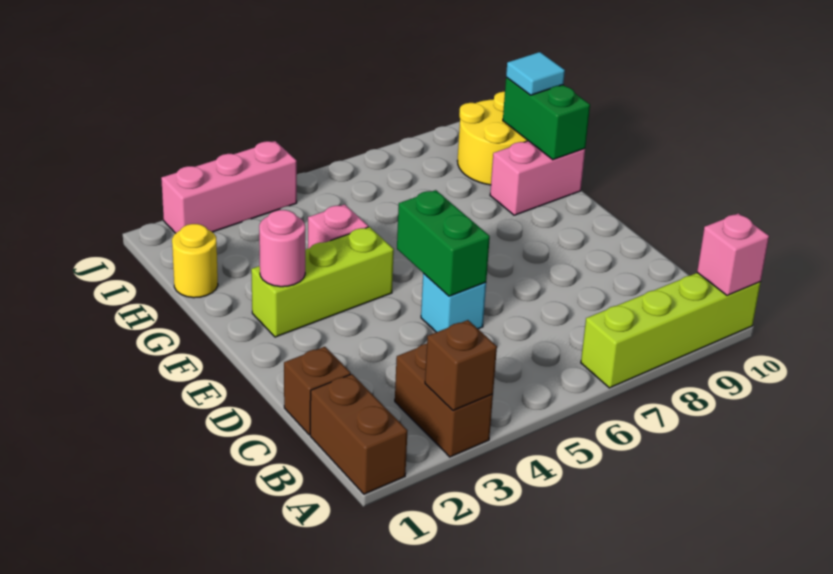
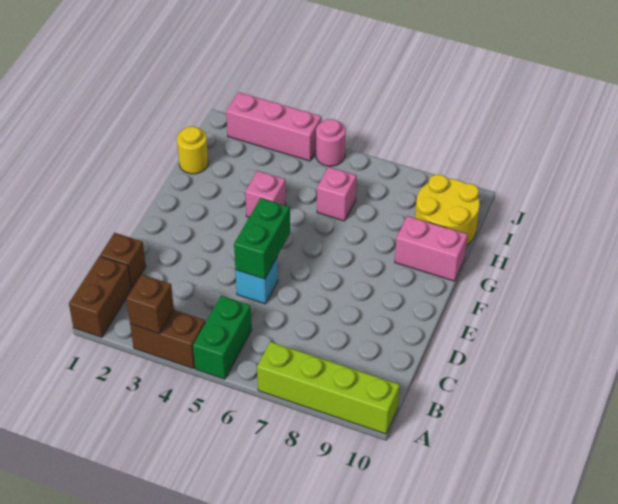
brown 1x2 brick [395,344,493,457] -> brown 1x2 brick turned to [130,310,205,369]
pink 1x1 brick [697,213,769,295] -> pink 1x1 brick moved to [317,167,356,221]
lime 1x3 brick [251,227,394,337] -> none
pink 1x1 round brick [259,210,305,287] -> pink 1x1 round brick moved to [316,119,346,166]
green 1x2 brick [503,77,590,160] -> green 1x2 brick moved to [193,296,252,379]
cyan 1x1 tile [506,52,565,95] -> none

